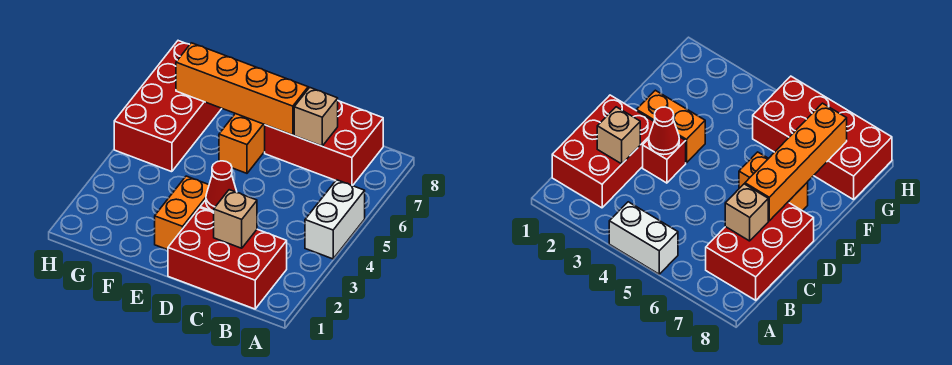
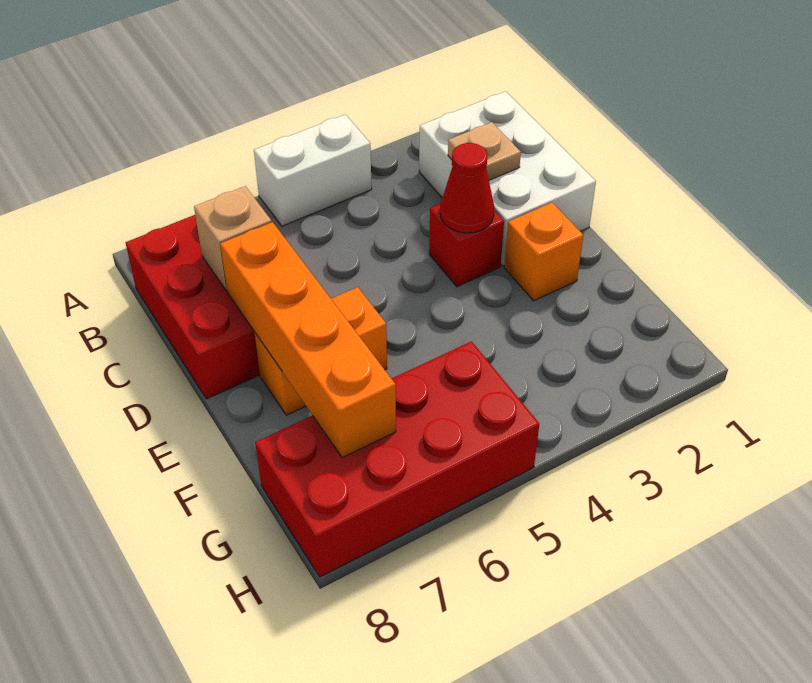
red 2x3 brick [168,208,287,309] -> white 2x3 brick [419,91,596,266]
tan 1x1 brick [213,190,257,248] -> tan 1x1 plate [448,122,521,180]
orange 1x2 brick [155,176,209,250] -> orange 1x1 brick [504,203,583,301]

